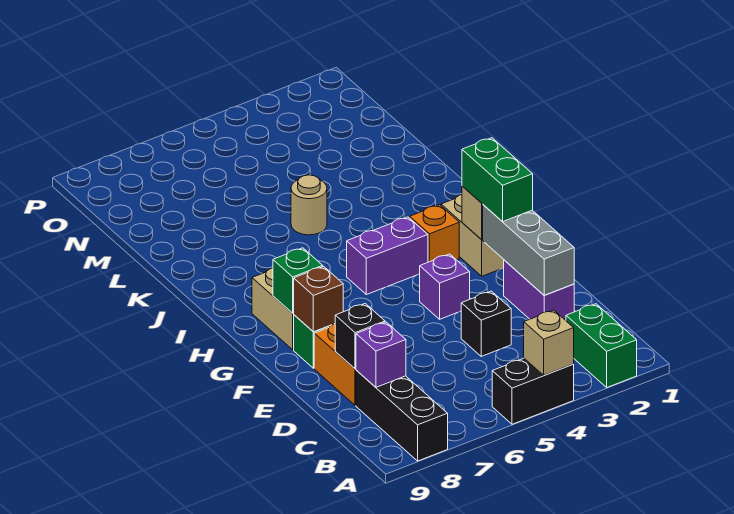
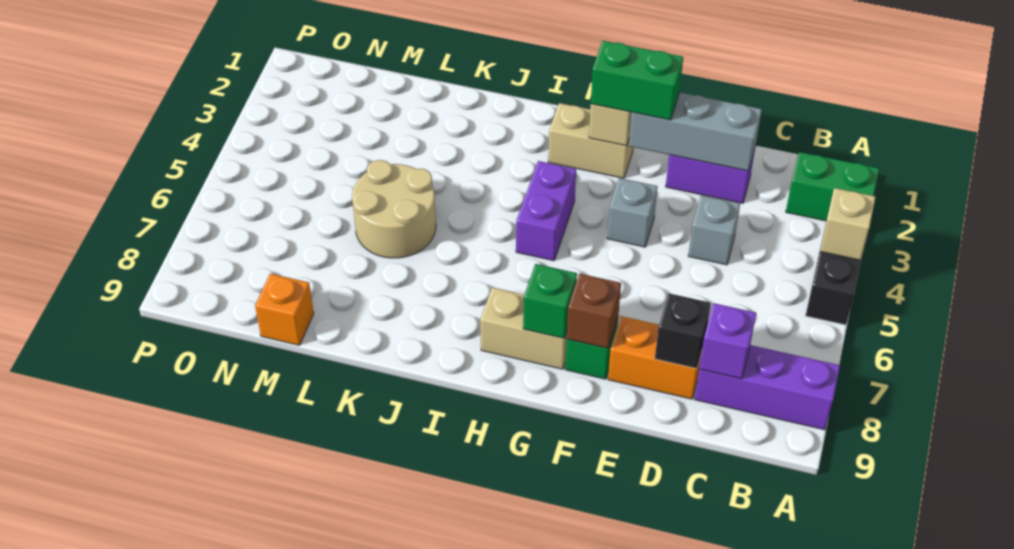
black 1x3 brick [356,371,448,461] -> purple 1x3 brick [695,345,840,430]
black 1x1 brick [461,291,511,356] -> grey 1x1 brick [688,195,740,265]
purple 1x1 brick [420,254,470,319] -> grey 1x1 brick [607,178,658,247]
orange 1x1 brick [410,205,459,262] -> orange 1x1 brick moved to [255,274,314,345]
tan 1x1 round brick [291,175,327,235] -> tan 2x2 round brick [352,160,436,258]

